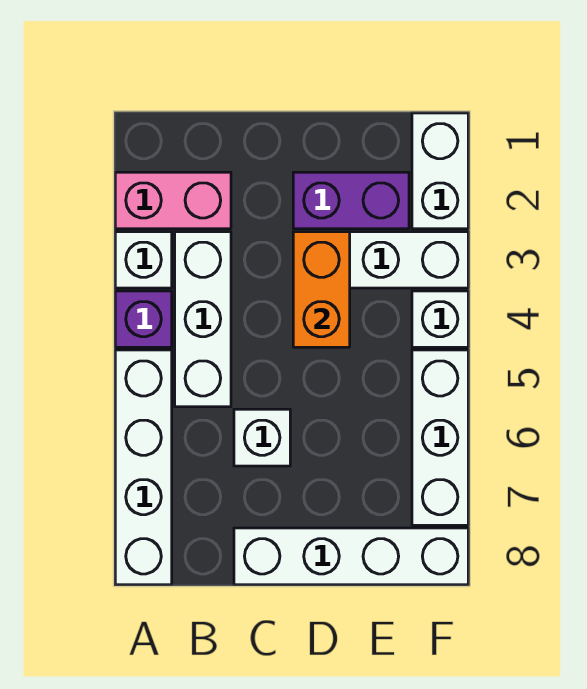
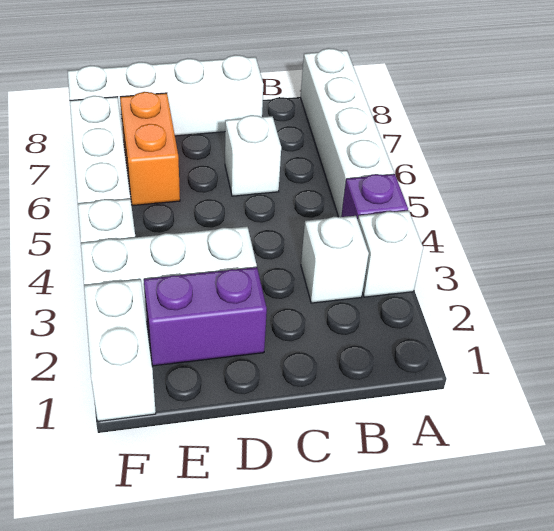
pink 1x2 brick [115,172,231,229] -> none
white 1x3 brick [175,232,231,407] -> white 1x1 brick [301,216,369,303]
orange 1x2 brick [293,232,350,347] -> orange 1x2 brick moved to [120,92,180,206]

